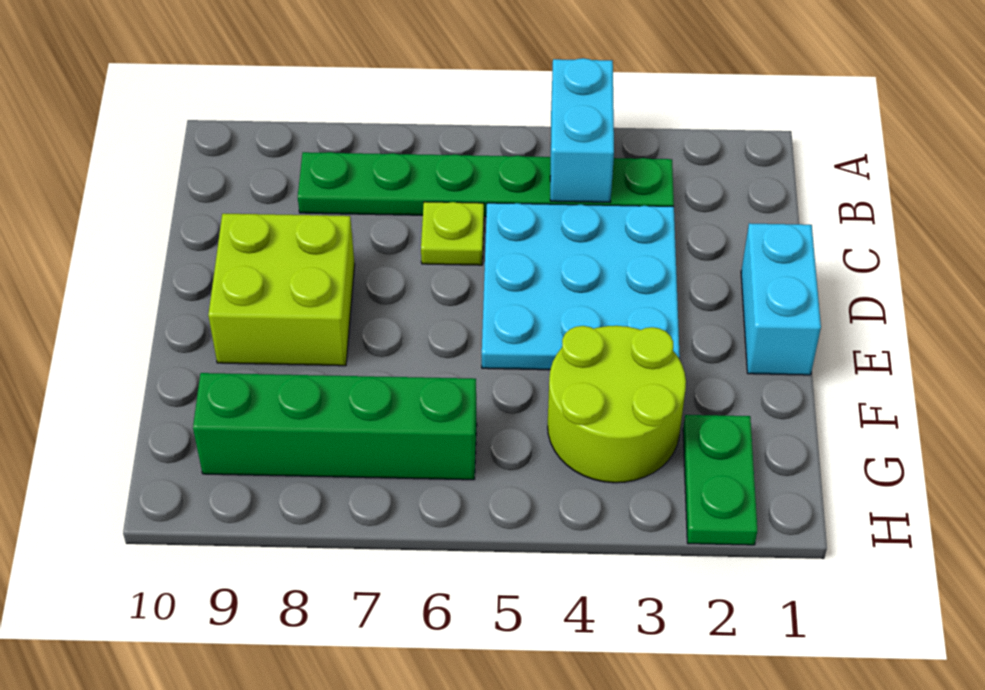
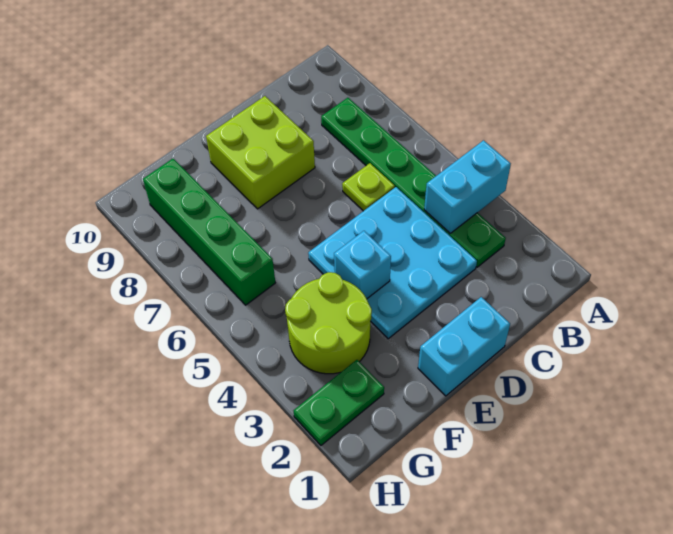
none -> cyan 1x1 brick [334,231,391,299]

